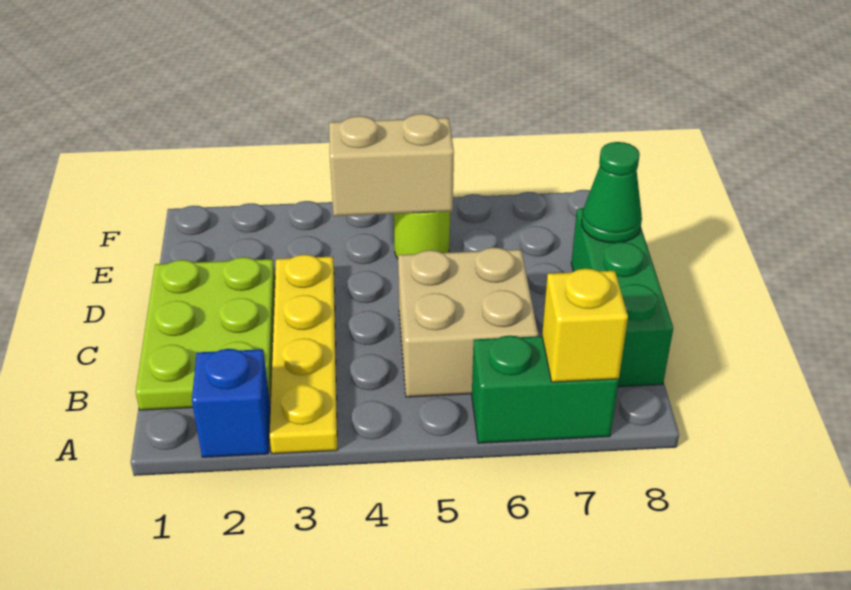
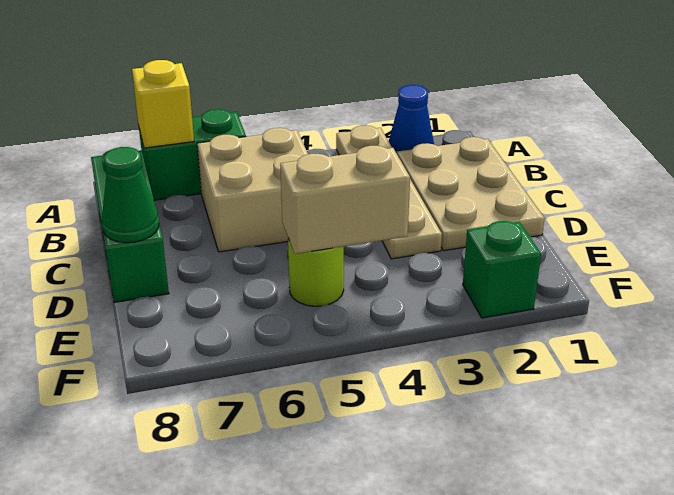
blue 1x1 brick [192,349,270,457] -> blue 1x1 cone [389,85,434,153]
yellow 1x4 plate [269,255,338,454] -> tan 1x4 plate [336,126,442,259]
lime 2x3 plate [136,257,275,410] -> tan 2x3 plate [397,137,545,251]
none -> green 1x1 brick [463,221,541,318]

